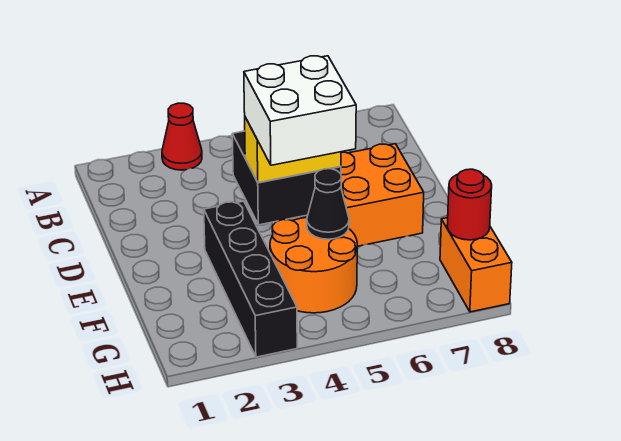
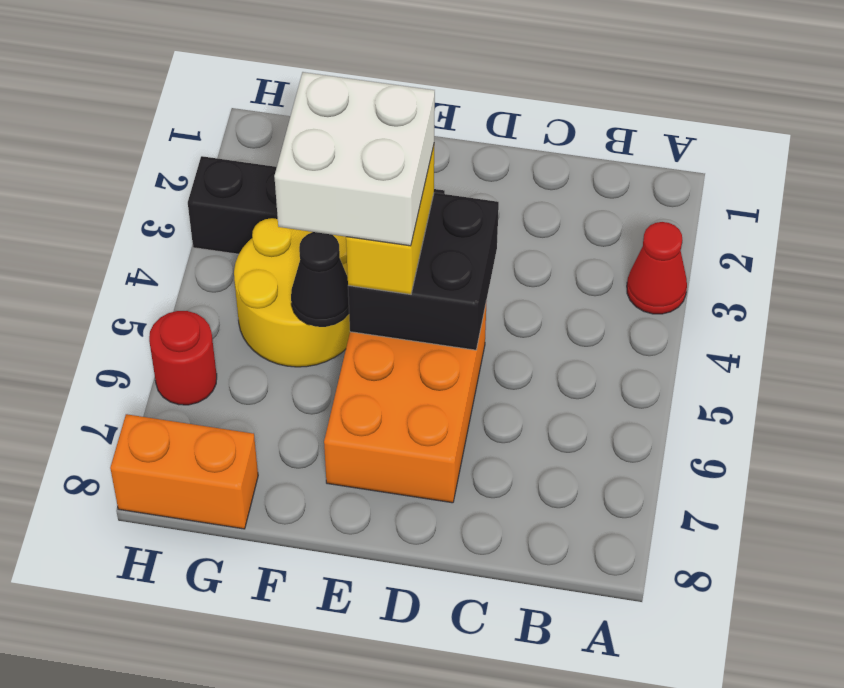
orange 2x2 round brick [270,218,357,313] -> yellow 2x2 round brick [234,218,350,367]
red 1x1 round brick [447,169,492,240] -> red 1x1 round brick moved to [149,311,217,405]

